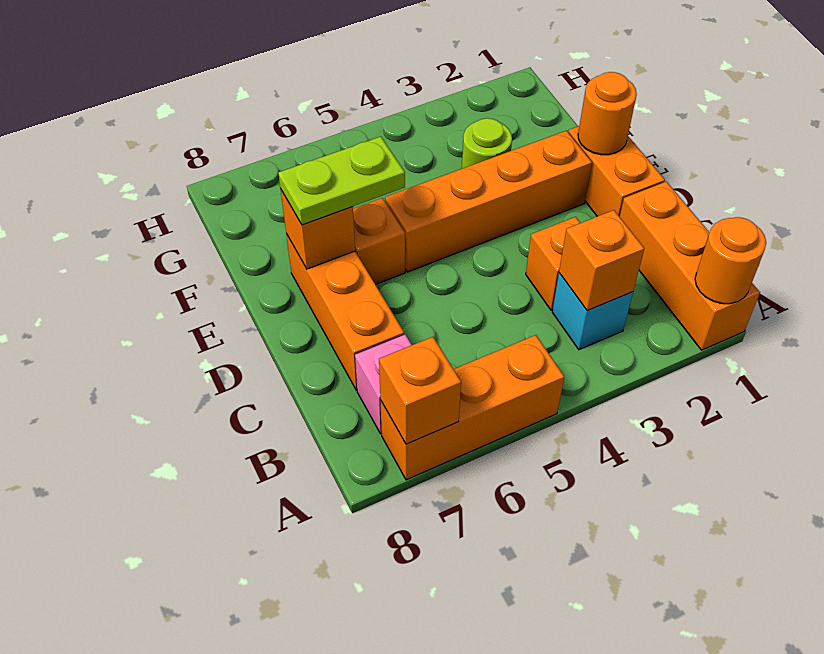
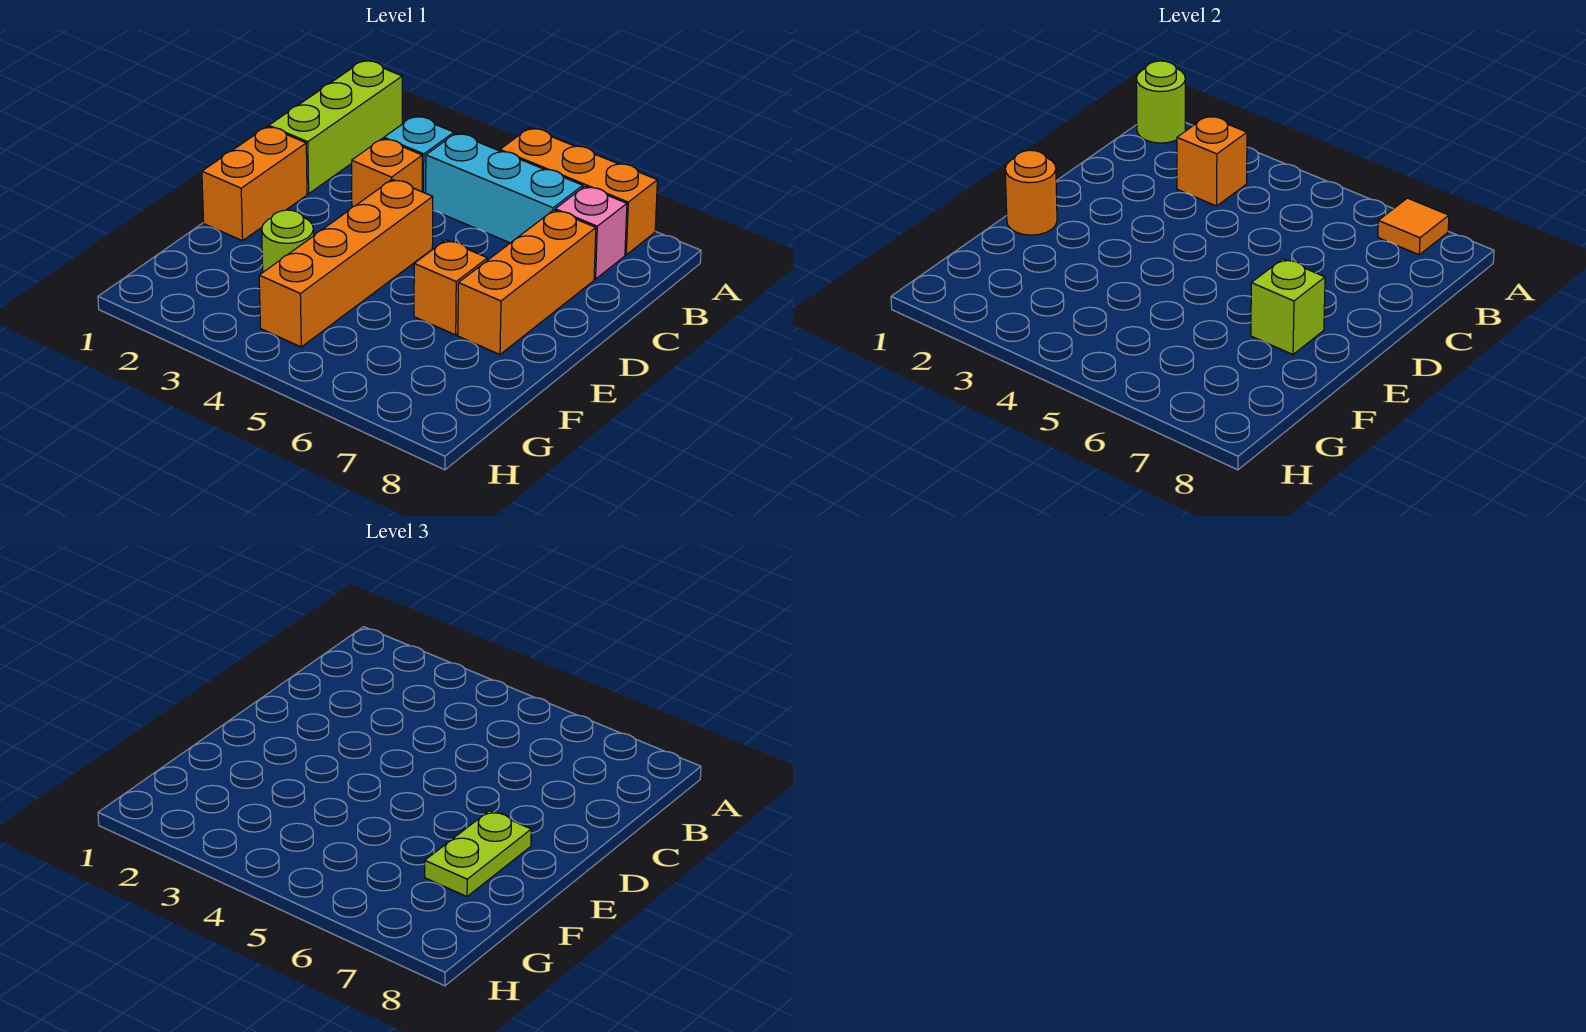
orange 1x3 brick [620,182,760,350] -> lime 1x3 brick [269,60,402,194]
orange 1x1 round brick [695,217,766,304] -> lime 1x1 round brick [1136,61,1185,143]
orange 1x1 brick [379,337,461,444] -> orange 1x1 tile [1378,198,1449,255]
none -> cyan 1x3 brick [426,133,583,243]
orange 1x4 brick [385,131,592,272] -> orange 1x4 brick turned to [259,179,433,347]
lime 1x2 plate [278,137,405,225] -> lime 1x2 plate turned to [425,811,531,897]
orange 1x1 brick [280,189,355,269] -> lime 1x1 brick [1251,259,1325,355]

